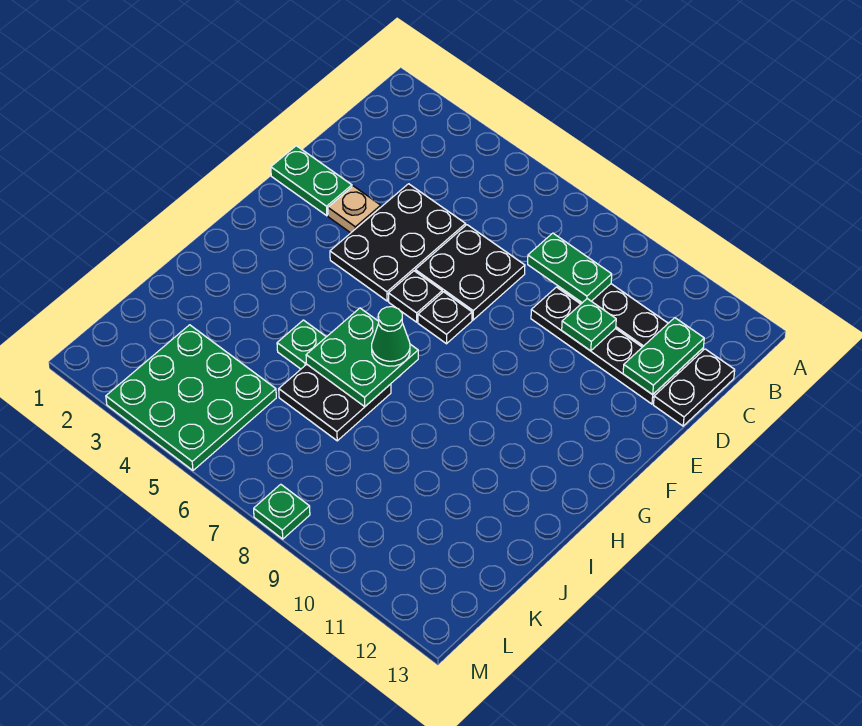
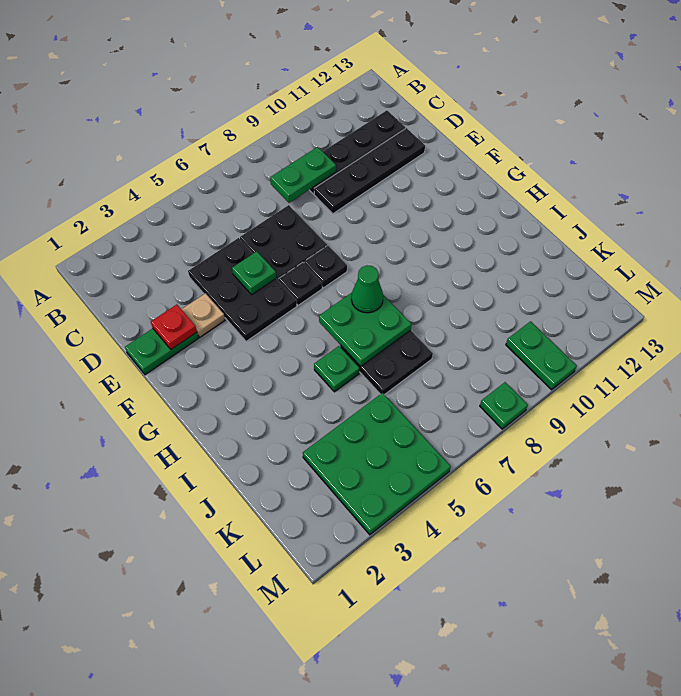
green 1x2 plate [623,318,704,395] -> green 1x2 plate moved to [506,322,577,390]
black 1x2 plate [654,349,735,426] -> none
green 1x1 plate [562,299,616,351] -> green 1x1 plate moved to [232,251,276,295]
none -> red 1x1 plate [151,305,197,349]

